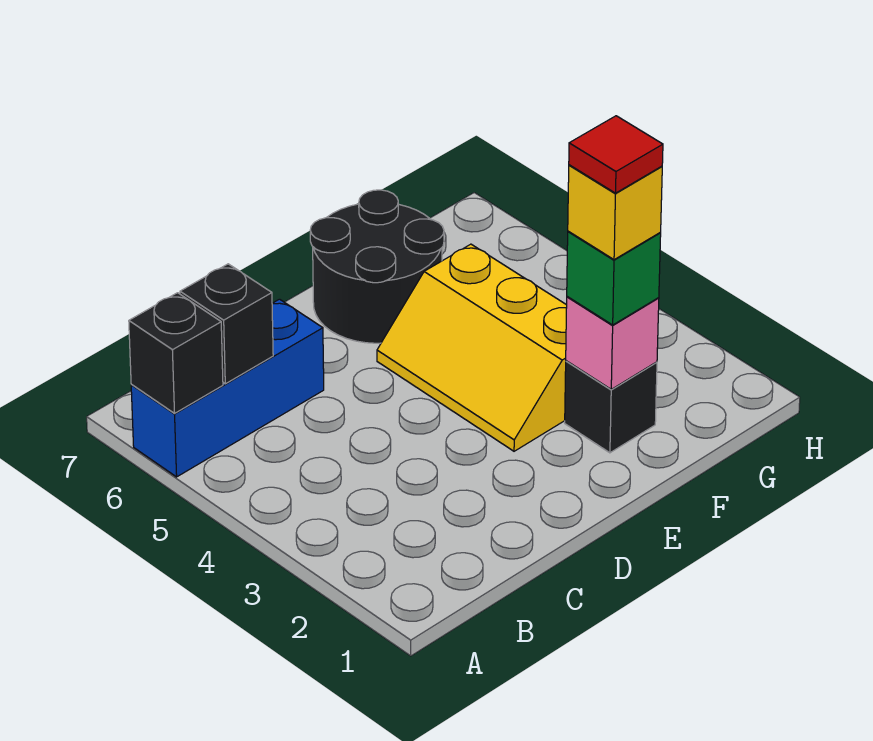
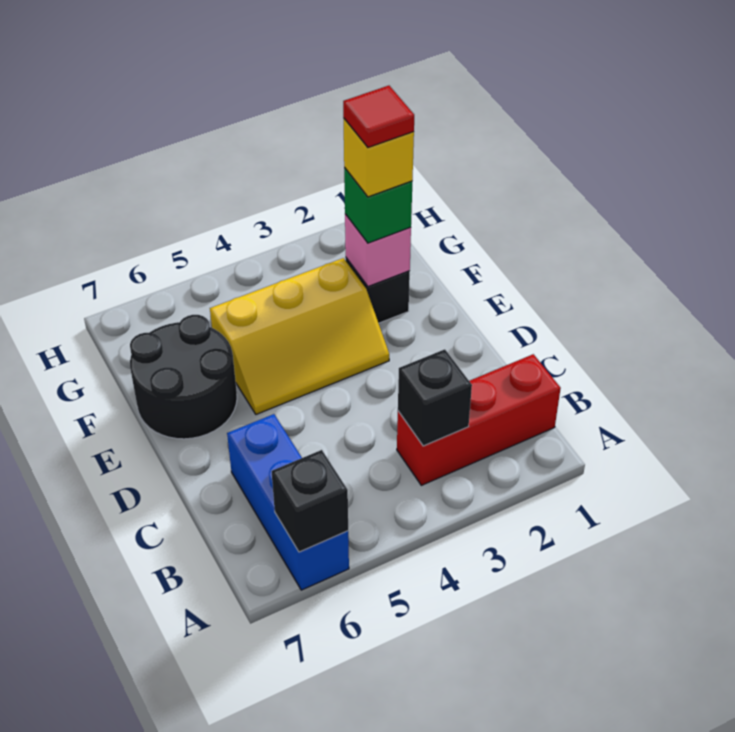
none -> red 1x3 brick [397,354,561,485]
black 1x1 brick [180,264,273,384] -> black 1x1 brick moved to [398,349,472,446]

